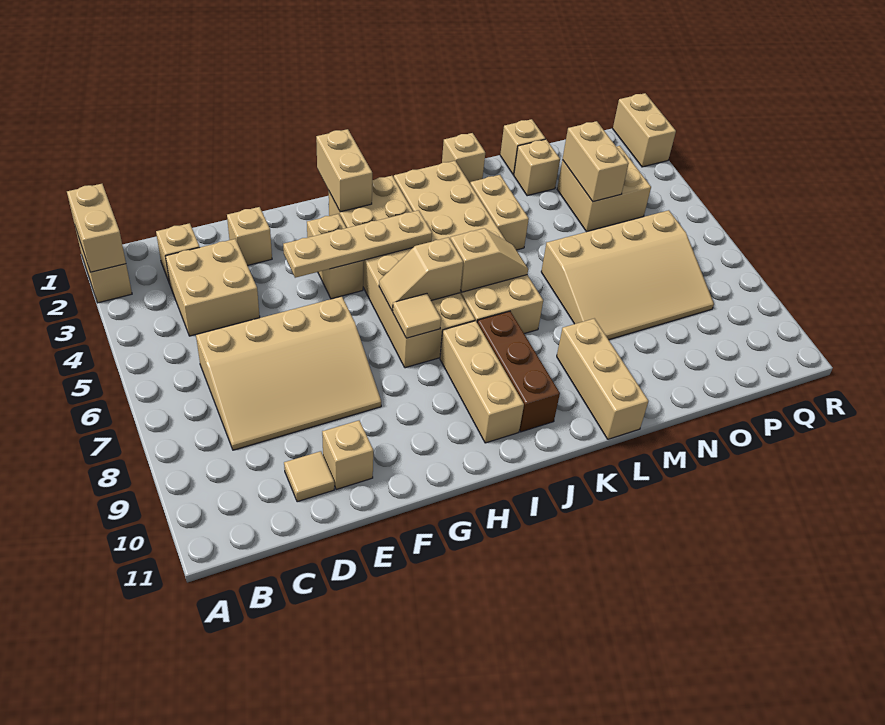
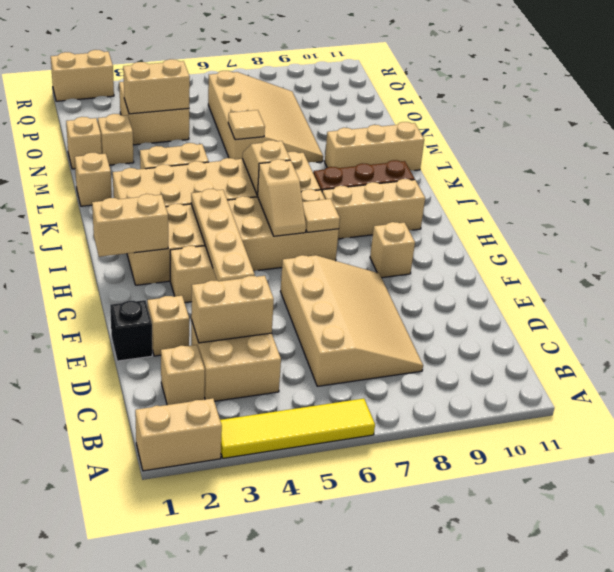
tan 1x2 brick [67,184,126,272] -> tan 1x2 brick moved to [191,276,274,343]
none -> yellow 1x4 tile [220,399,375,458]
tan 1x1 tile [284,451,334,502] -> tan 1x1 tile moved to [228,110,265,140]
none -> black 1x1 brick [110,300,152,361]
tan 1x1 brick [322,420,373,490] -> tan 1x1 brick moved to [370,222,415,278]

